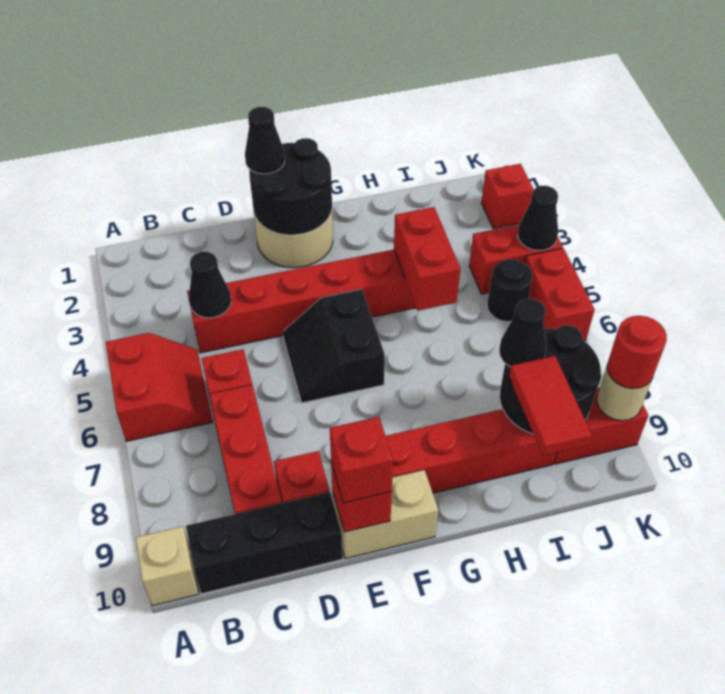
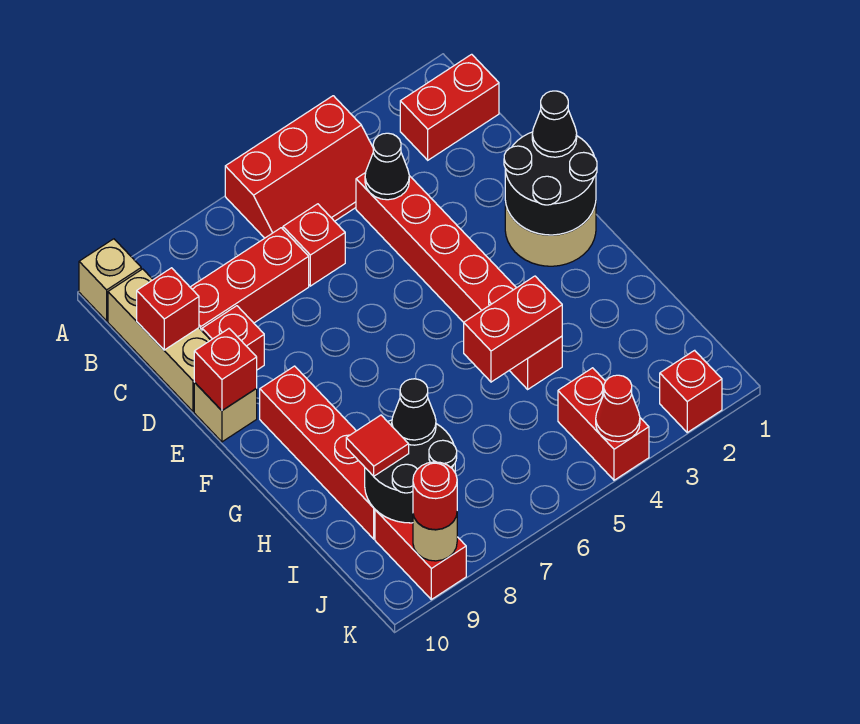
red 2x2 slope [106,333,213,441] -> red 2x3 slope [225,96,373,238]
black 1x3 brick [186,492,343,594] -> tan 1x3 brick [108,269,210,412]
black 2x2 slope [283,289,385,403] -> none
tan 1x2 brick [333,470,438,559] -> tan 1x1 brick [194,383,257,442]
red 1x1 brick [330,417,393,503] -> red 1x1 brick moved to [137,268,199,350]
red 1x2 tile [509,356,592,456] -> red 1x1 tile [346,415,409,476]
black 1x1 round brick [487,259,532,322] -> none
black 1x1 cone [518,186,558,251] -> red 1x1 cone [596,375,640,442]
red 1x2 brick [525,248,595,341] -> red 1x2 brick moved to [400,54,499,160]

